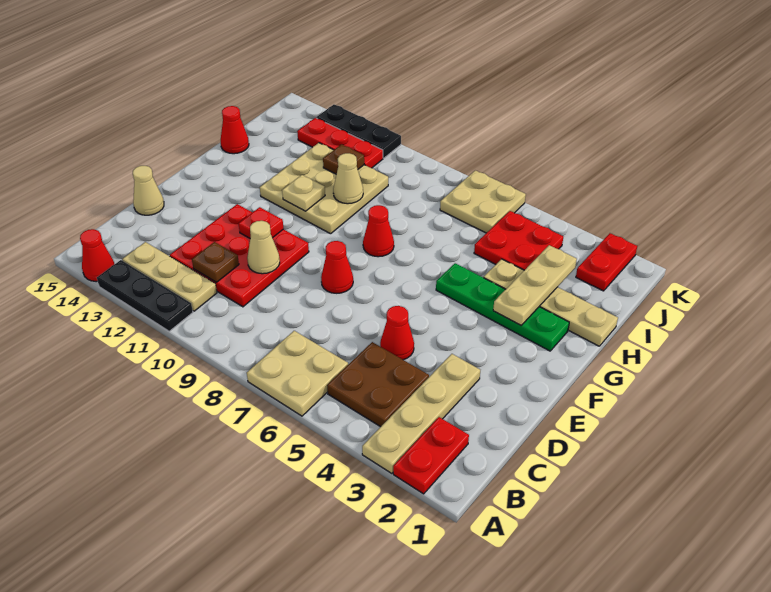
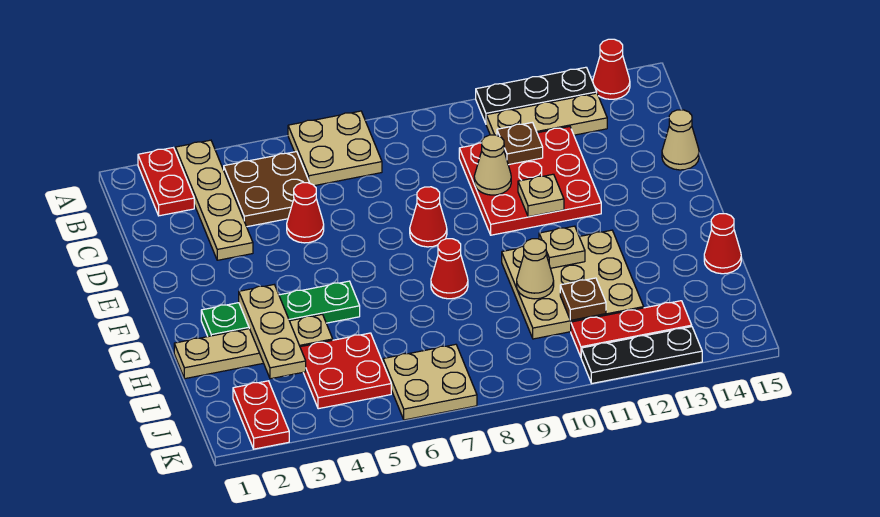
red 1x1 plate [239,207,283,238] -> tan 1x1 plate [518,174,564,217]

